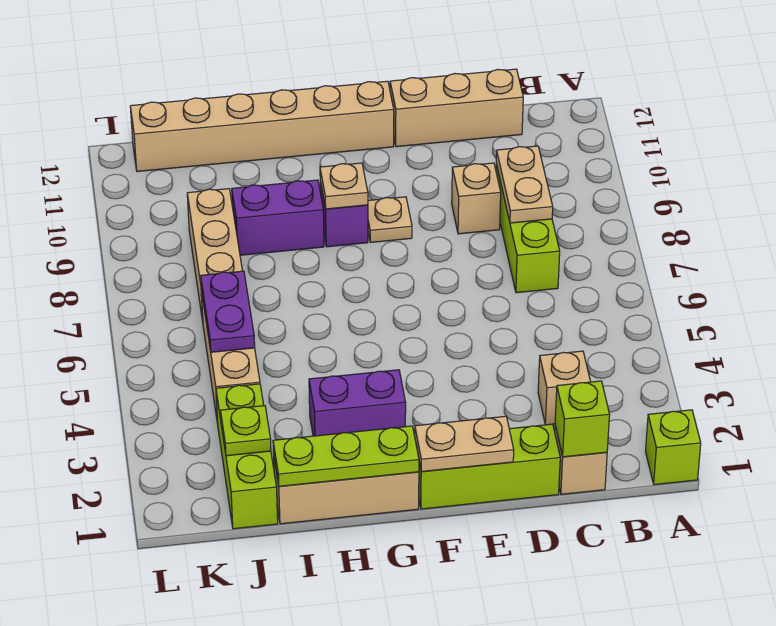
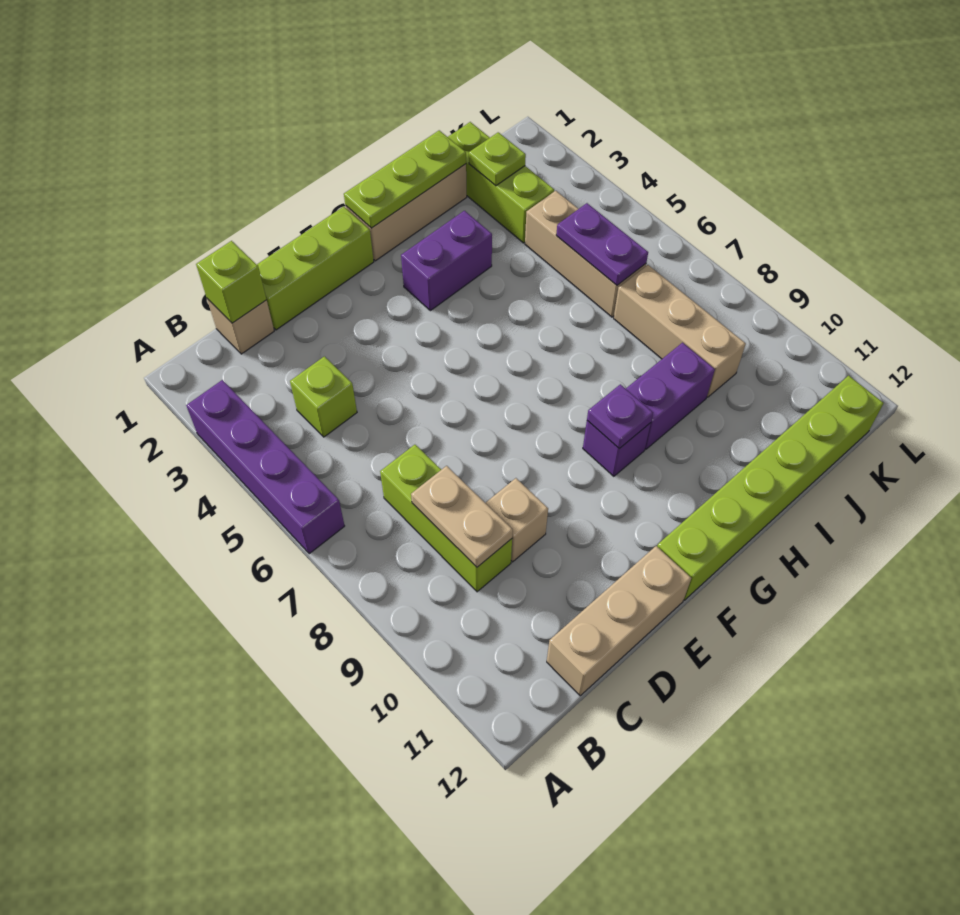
lime 1x1 brick [645,410,701,485] -> lime 1x1 brick moved to [290,356,357,437]
none -> purple 1x4 brick [186,380,344,554]
tan 1x1 brick [538,351,590,425] -> none
tan 1x2 plate [415,416,514,472] -> none
tan 1x1 plate [368,197,412,242] -> none
tan 1x6 brick [130,81,394,172] -> lime 1x6 brick [657,376,883,600]
tan 1x1 plate [320,163,368,209] -> purple 1x1 plate [587,384,653,449]

